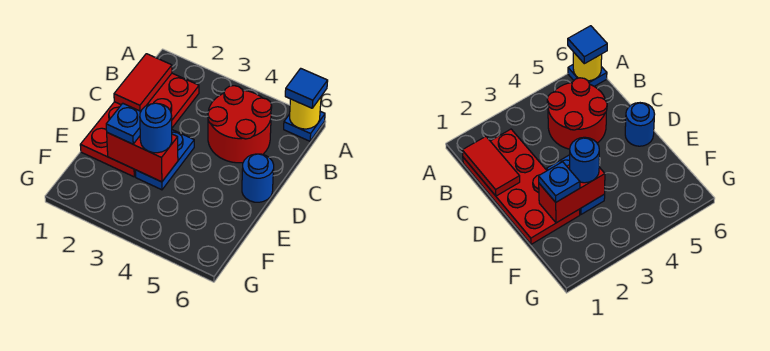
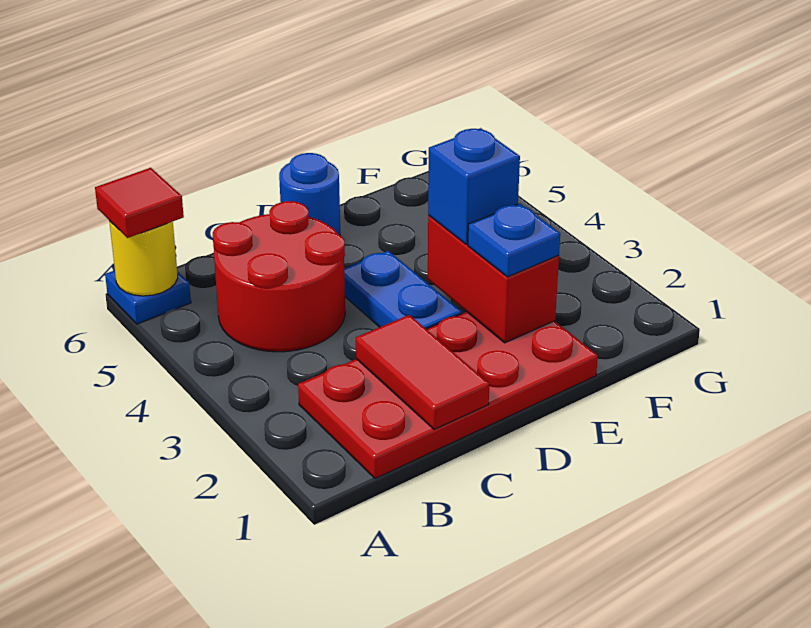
blue 1x1 tile [285,68,328,108] -> red 1x1 tile [95,168,184,238]
red 1x2 tile [114,54,172,111] -> red 1x2 tile turned to [356,315,489,429]
blue 1x2 plate [135,130,194,190] -> blue 1x2 plate turned to [344,251,462,329]
blue 1x1 round brick [140,103,172,153] -> blue 1x1 brick [428,128,520,244]

